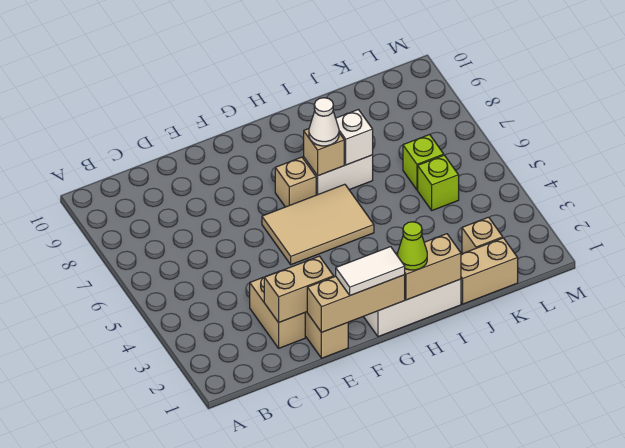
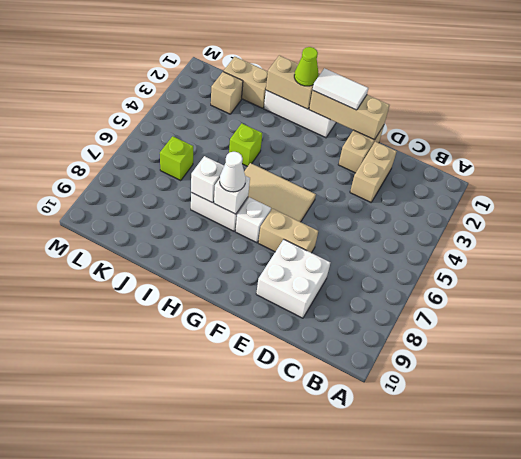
tan 1x2 brick [264,256,334,323] -> tan 1x2 brick moved to [258,209,318,253]
none -> white 2x2 brick [256,239,330,318]
tan 1x1 brick [275,157,316,207] -> white 1x1 brick [236,197,271,243]
tan 1x1 brick [304,129,344,176] -> white 1x1 brick [214,176,250,214]
lime 1x1 brick [418,155,459,210] -> lime 1x1 brick moved to [229,124,262,166]

